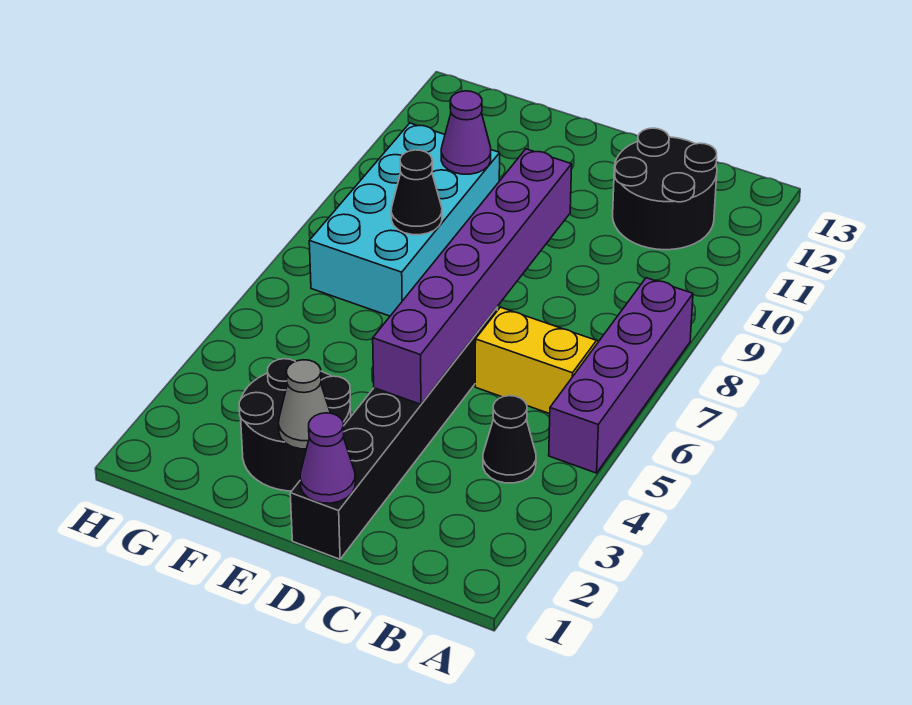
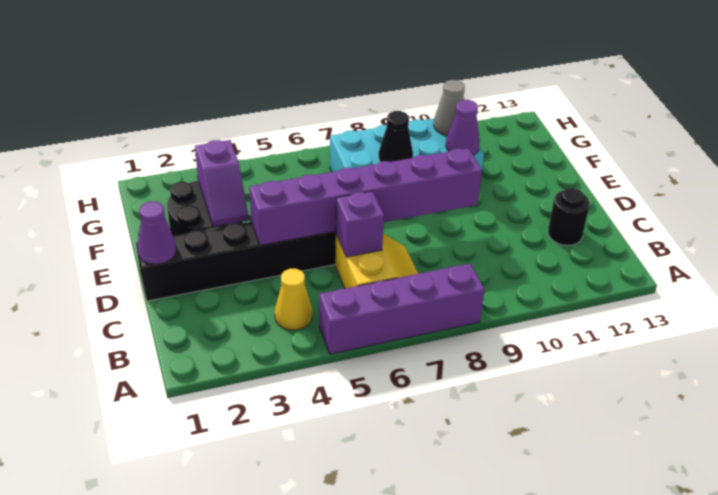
black 1x1 cone [483,396,536,483] -> yellow 1x1 cone [275,269,312,330]
black 2x2 round brick [613,128,717,250] -> black 1x1 round brick [548,188,590,246]
none -> purple 1x1 brick [335,191,384,257]
grey 1x1 cone [279,360,330,449] -> grey 1x1 cone moved to [434,80,465,135]
none -> purple 1x2 slope [195,140,249,227]

